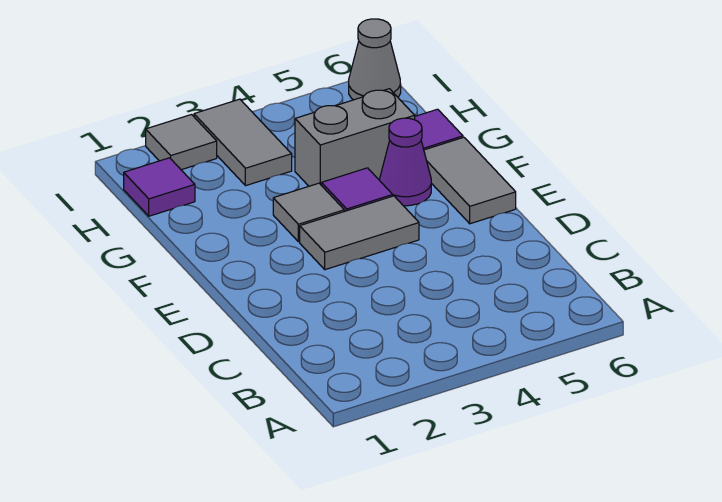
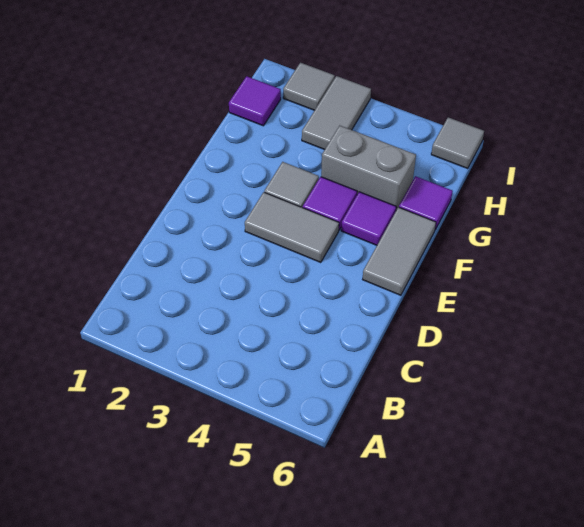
purple 1x1 cone [379,118,431,206] -> purple 1x1 tile [341,192,396,245]
grey 1x1 cone [349,19,401,100] -> grey 1x1 tile [431,117,484,169]

